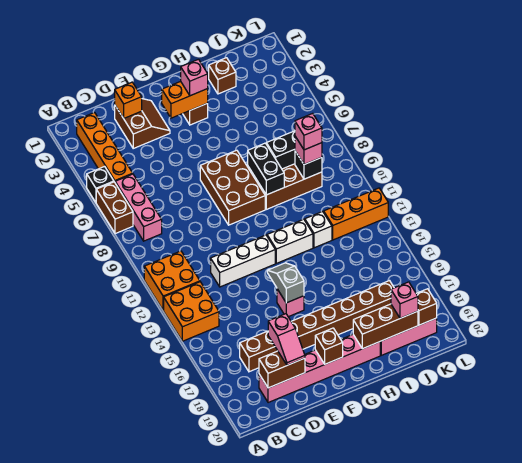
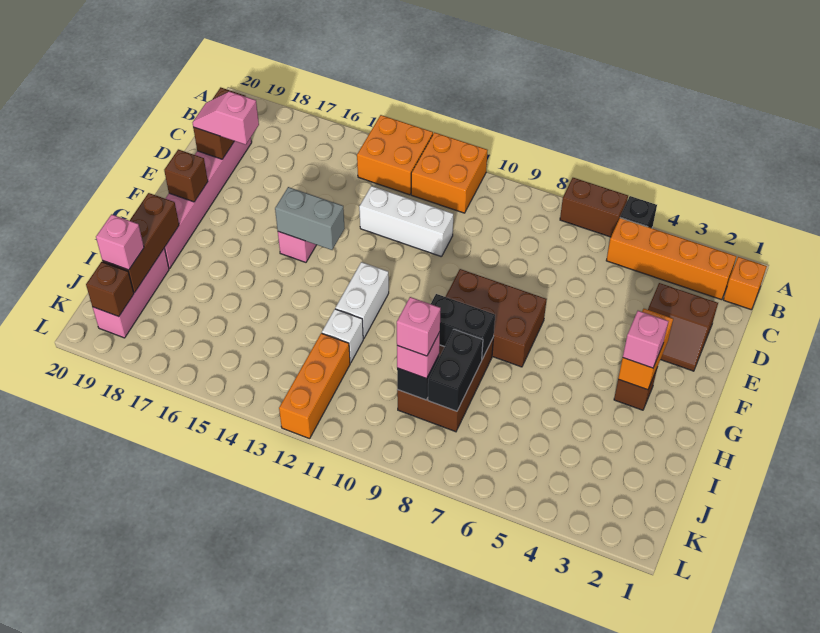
pink 1x3 brick [115,174,162,241] -> none
brown 1x8 brick [240,281,394,372] -> none
orange 1x1 brick [115,82,142,118] -> orange 1x1 brick moved to [723,257,767,310]
white 1x3 brick [211,235,275,287] -> white 1x3 brick turned to [359,186,453,257]
grey 1x2 slope [267,263,304,303] -> grey 1x2 brick [275,187,345,250]
brown 1x1 brick [209,58,236,94] -> none

